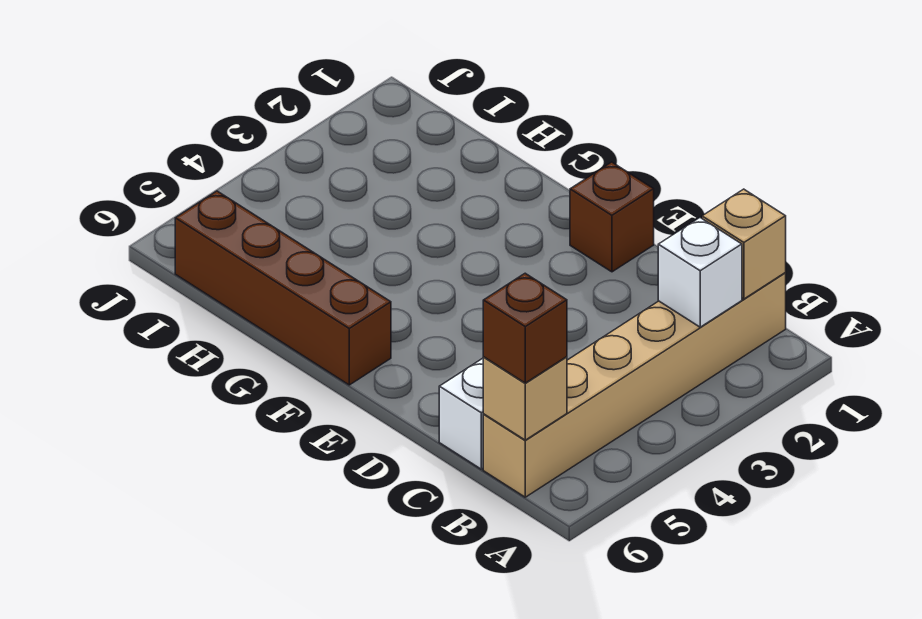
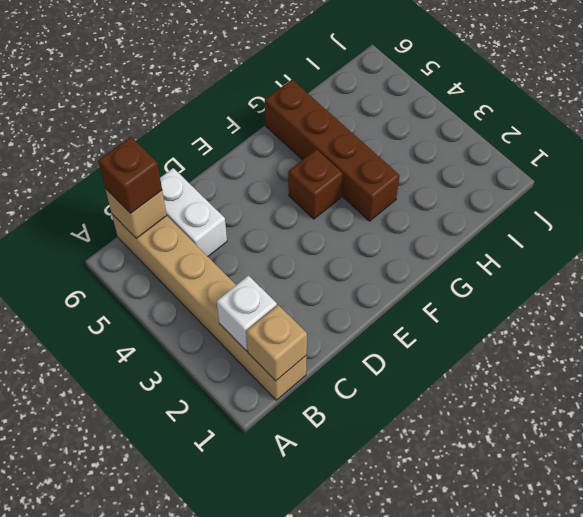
brown 1x1 brick [570,162,654,272] -> brown 1x1 brick moved to [288,149,343,219]
brown 1x4 brick [175,191,391,385] -> brown 1x4 brick turned to [265,80,400,221]

